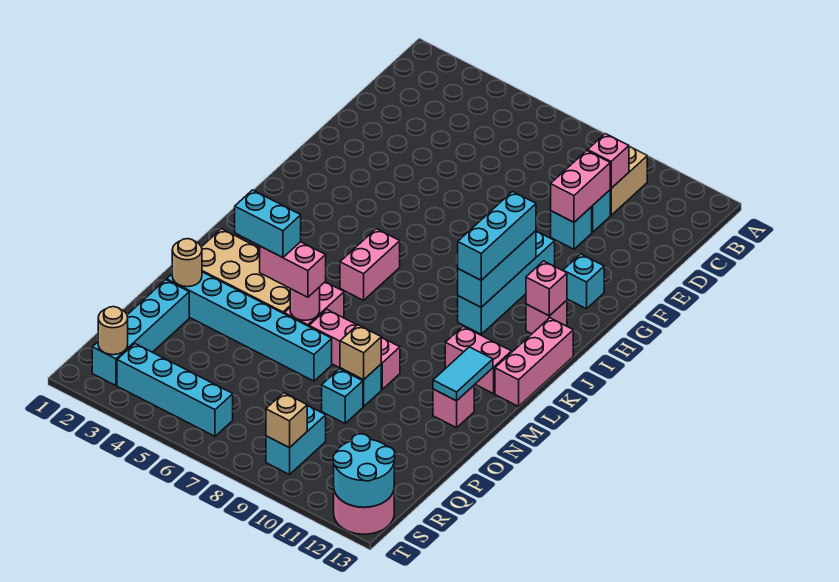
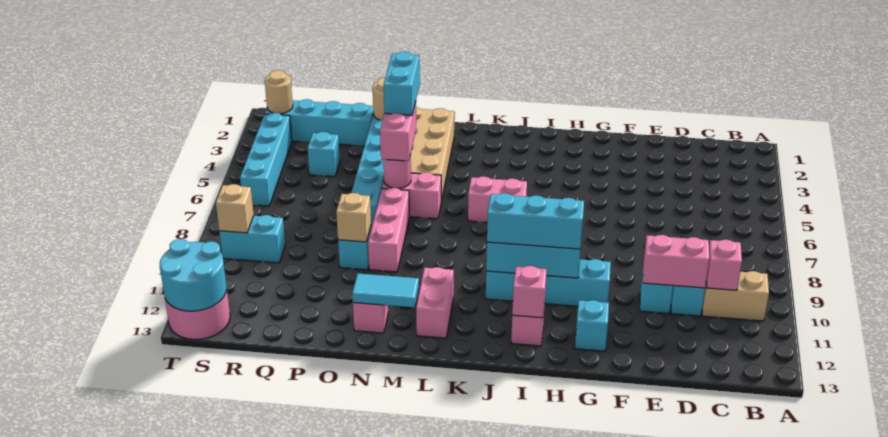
pink 1x3 brick [495,318,573,406] -> none
cyan 1x1 brick [322,369,363,423] -> cyan 1x1 brick moved to [308,132,340,177]

